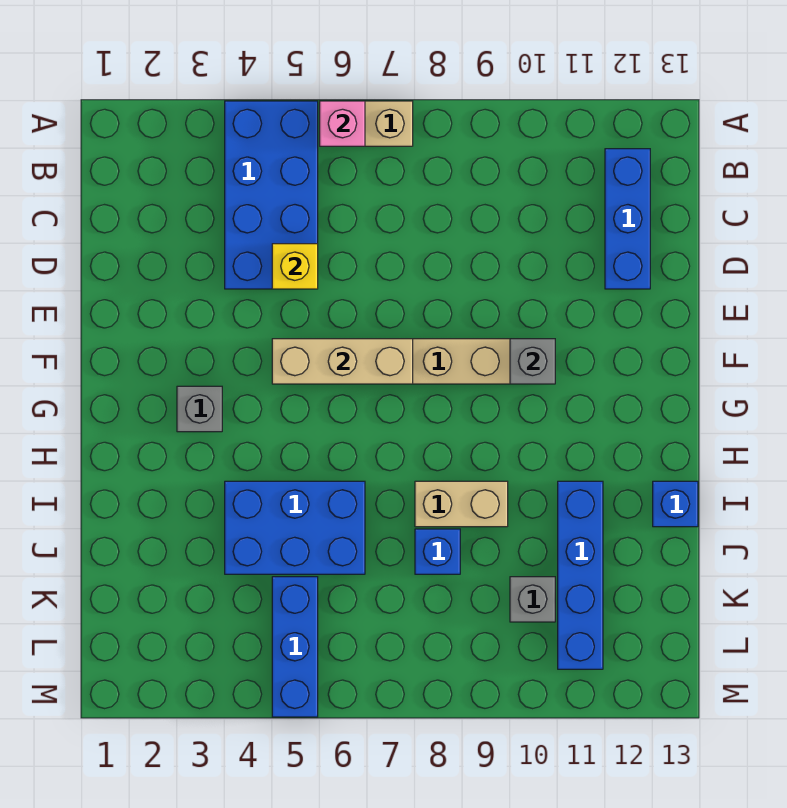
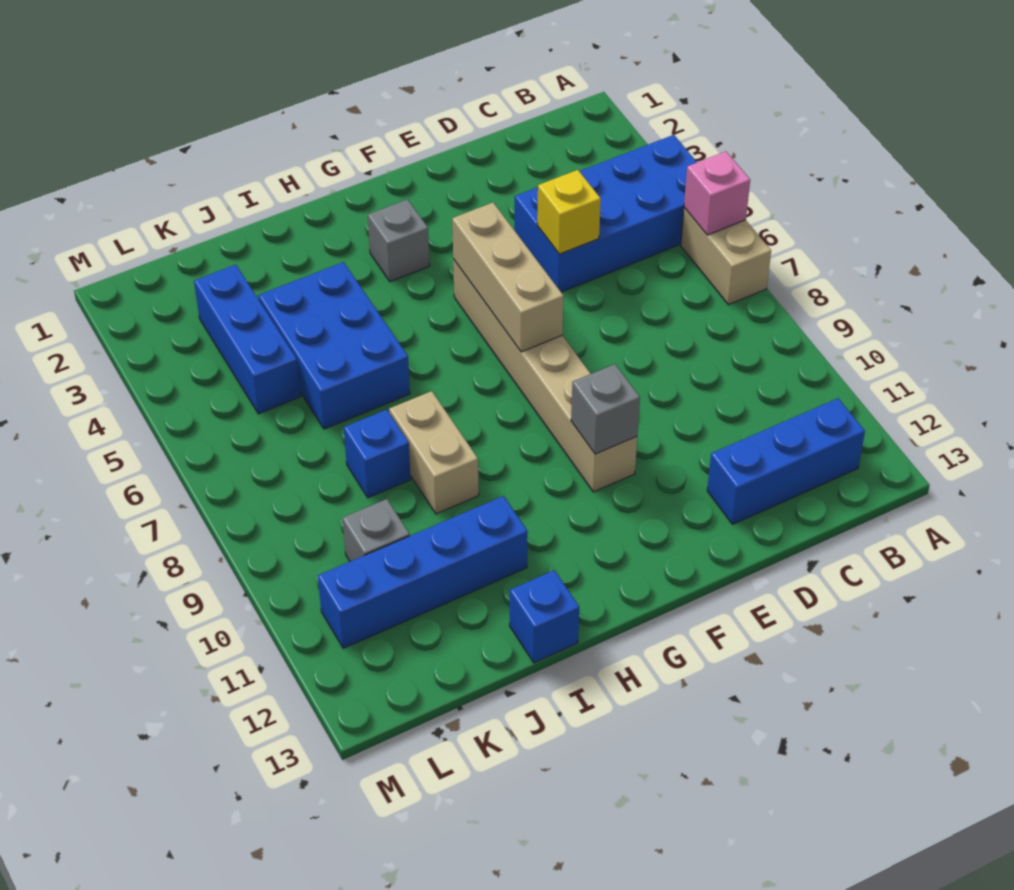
blue 1x3 brick [272,577,318,717] -> blue 1x3 brick turned to [194,265,301,414]

